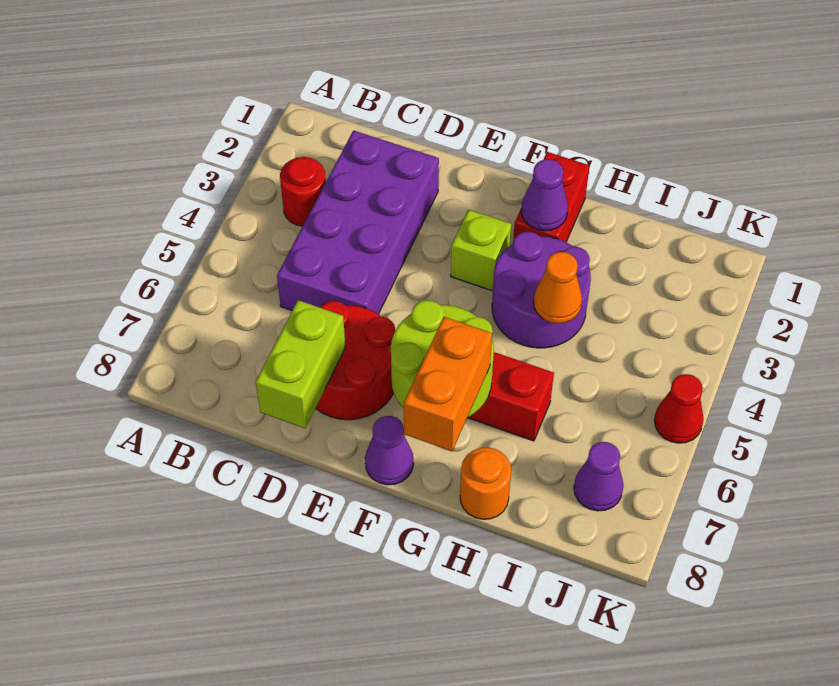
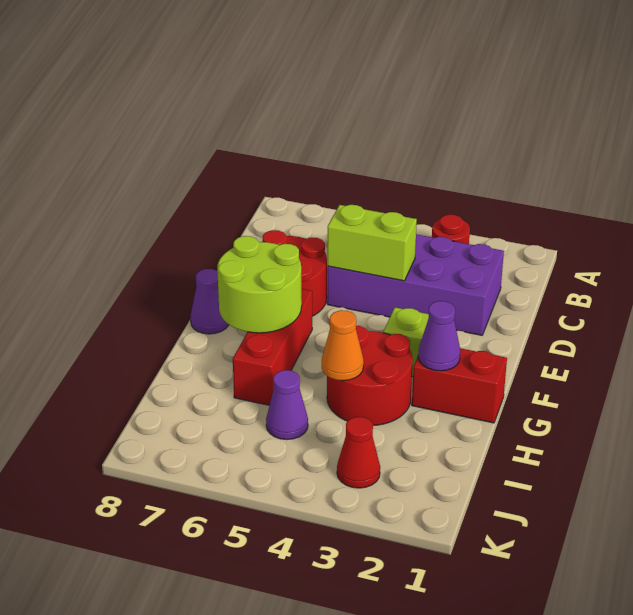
lime 1x2 brick [256,300,345,428] -> lime 1x2 brick moved to [327,205,417,281]
purple 2x2 round brick [492,232,591,348] -> red 2x2 round brick [327,326,413,425]
orange 1x2 brick [404,317,492,451] -> none
orange 1x1 round brick [460,447,511,519] -> none
purple 1x1 cone [574,442,624,511] -> purple 1x1 cone moved to [266,370,308,439]
red 1x1 cone [654,374,704,443] -> red 1x1 cone moved to [337,417,380,488]

